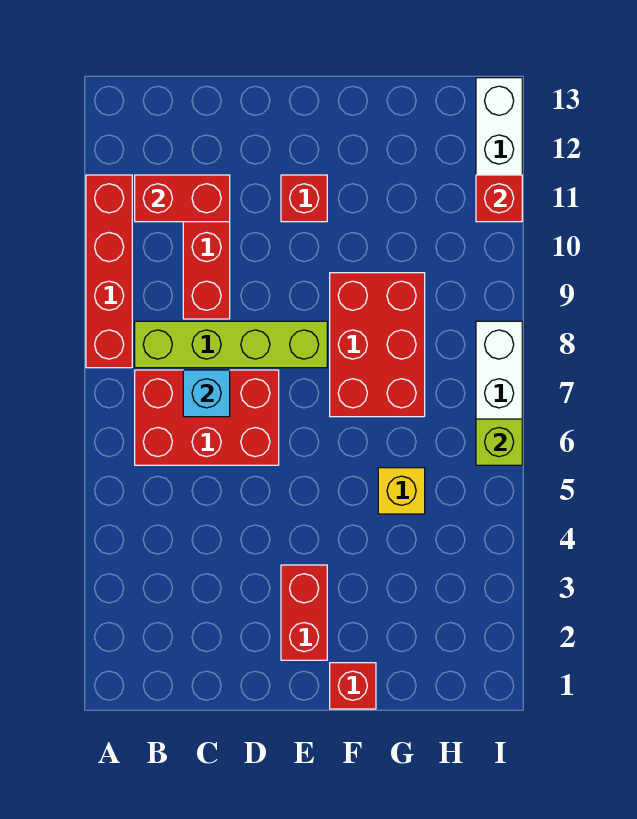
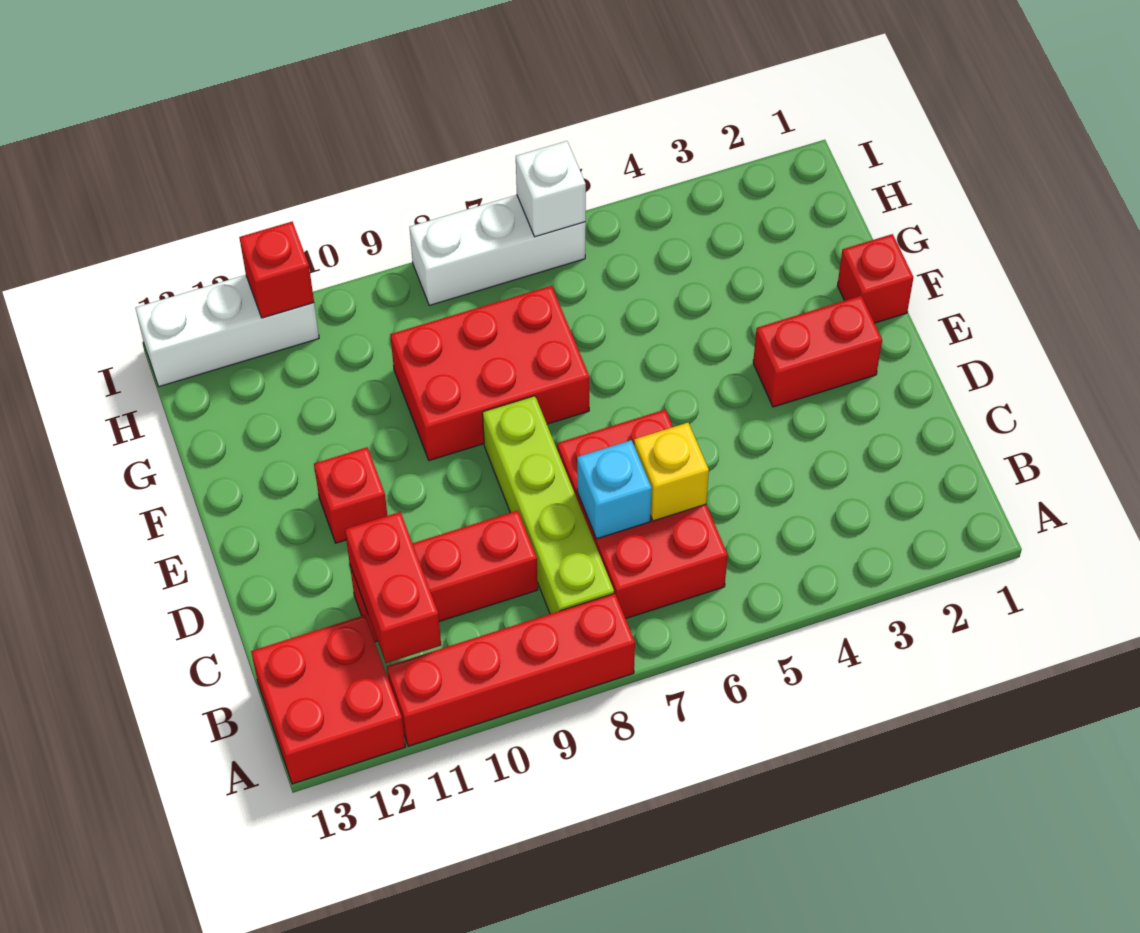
none -> red 2x2 brick [251,615,405,784]
yellow 1x1 brick [378,468,425,514] -> yellow 1x1 brick moved to [634,423,709,521]
lime 1x1 brick [476,419,522,465] -> white 1x1 brick [516,141,586,237]

